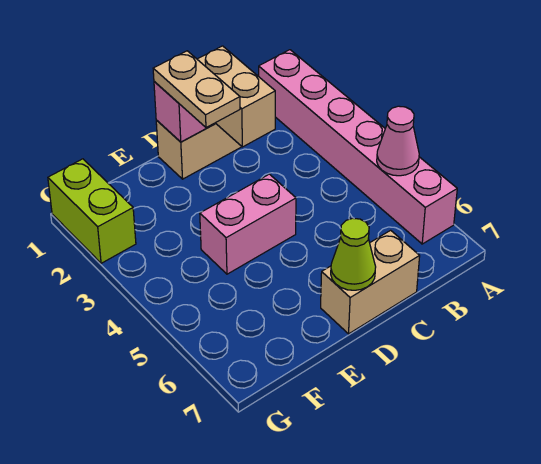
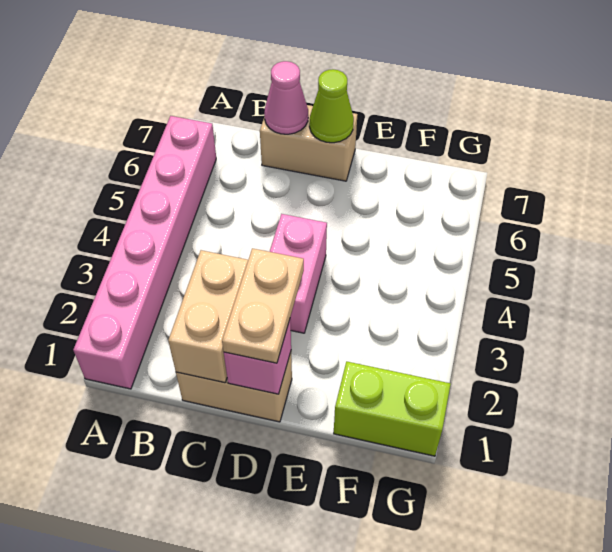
pink 1x1 cone [377,106,419,176] -> pink 1x1 cone moved to [264,61,308,134]
pink 1x2 brick [200,174,296,274] -> pink 1x2 brick turned to [270,214,327,333]
lime 1x2 brick [48,159,136,263] -> lime 1x2 brick turned to [334,361,451,456]

